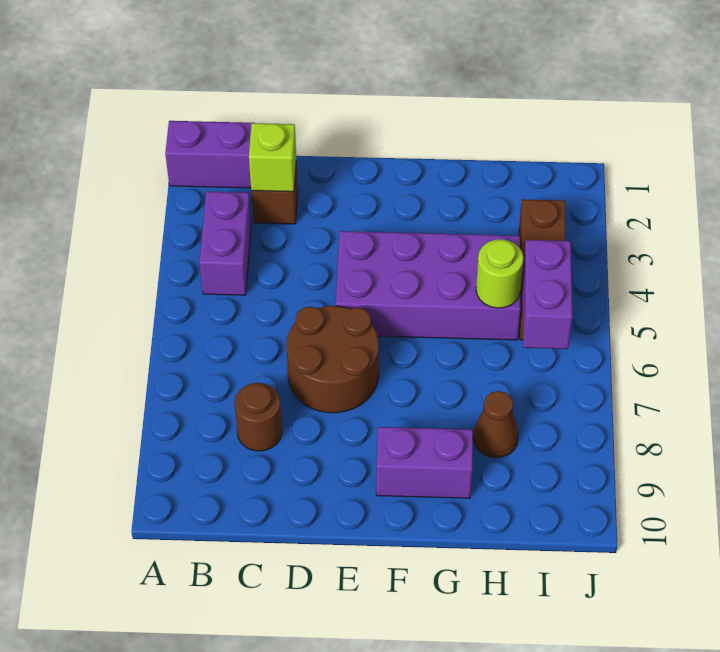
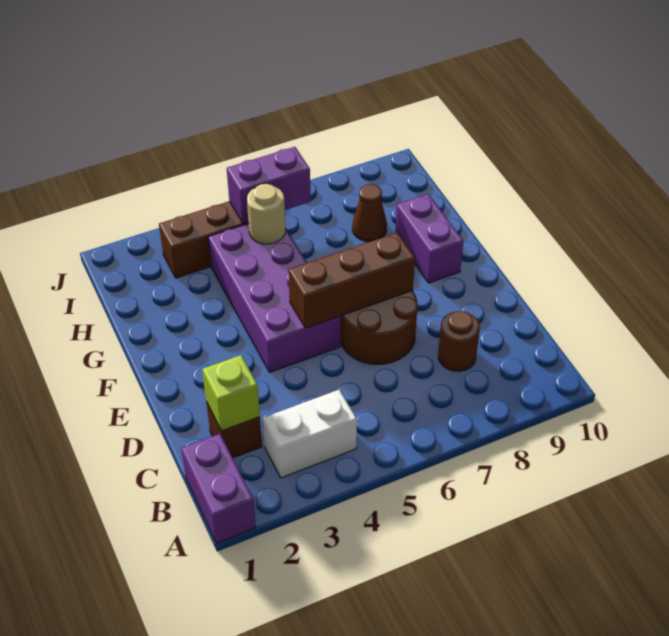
purple 1x2 brick [200,192,251,295] -> white 1x2 brick [263,390,357,478]
none -> brown 1x3 brick [288,233,415,328]
lime 1x1 round brick [476,239,523,308] -> tan 1x1 round brick [247,184,286,244]

